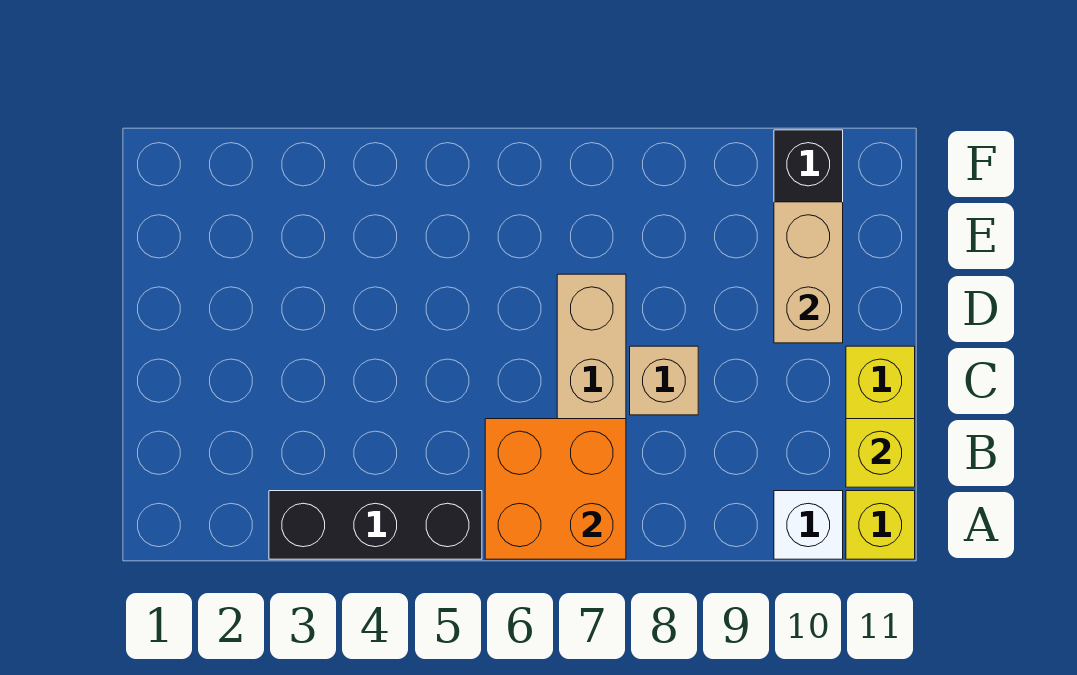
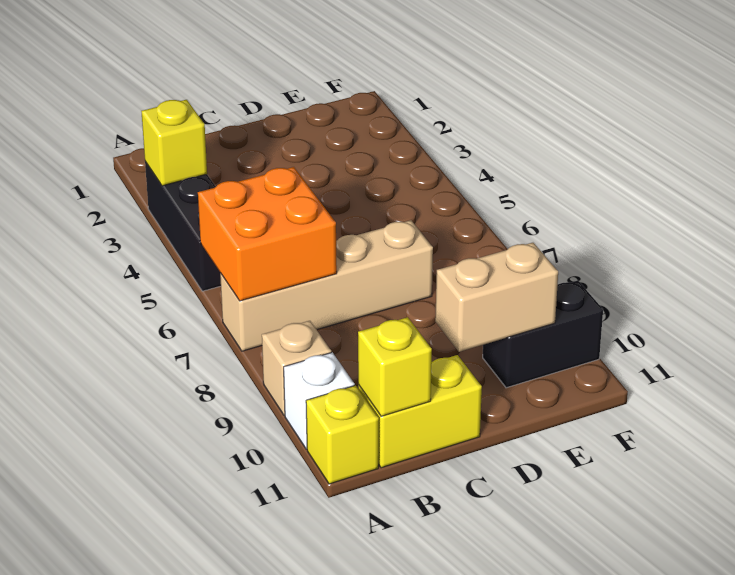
none -> yellow 1x1 brick [141,100,207,186]
tan 1x1 brick [630,346,698,415] -> tan 1x1 brick moved to [262,321,331,415]

